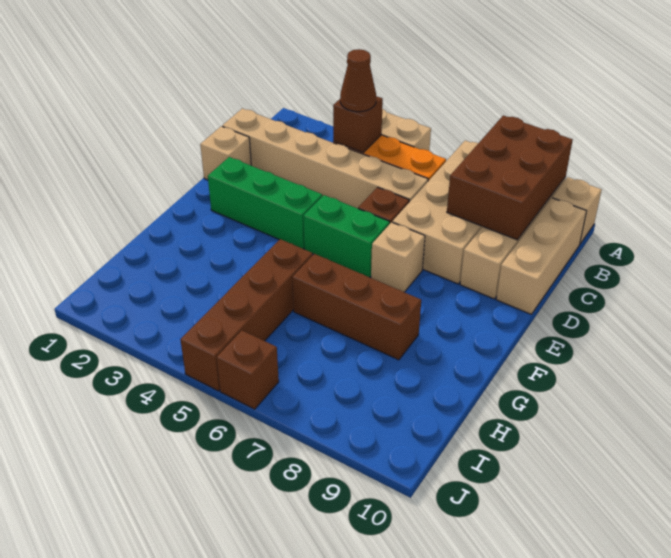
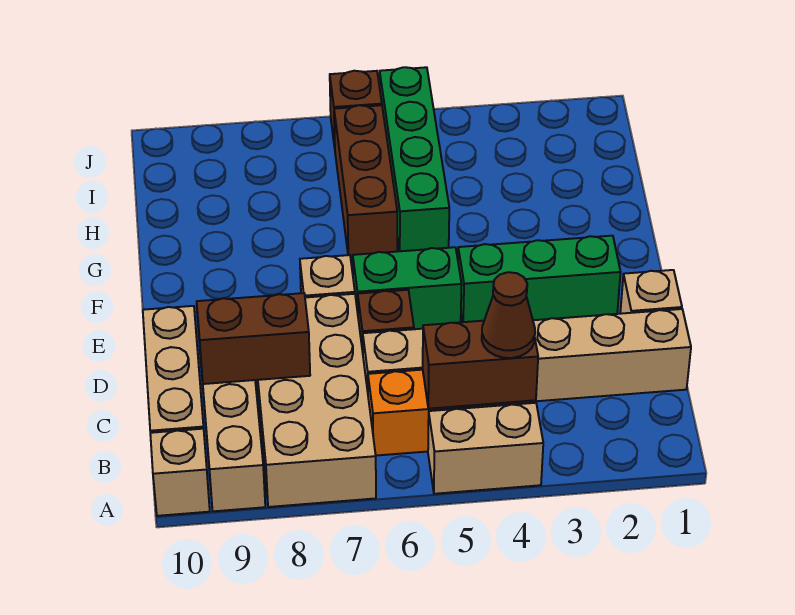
brown 2x3 brick [447,116,573,240] -> brown 1x2 brick [197,293,310,384]
brown 1x1 brick [333,96,383,152] -> brown 1x2 brick [423,321,538,409]
brown 1x4 brick [180,239,313,391] -> green 1x4 brick [380,67,449,251]
brown 1x3 brick [292,254,421,360] -> brown 1x3 brick turned to [334,105,397,258]

